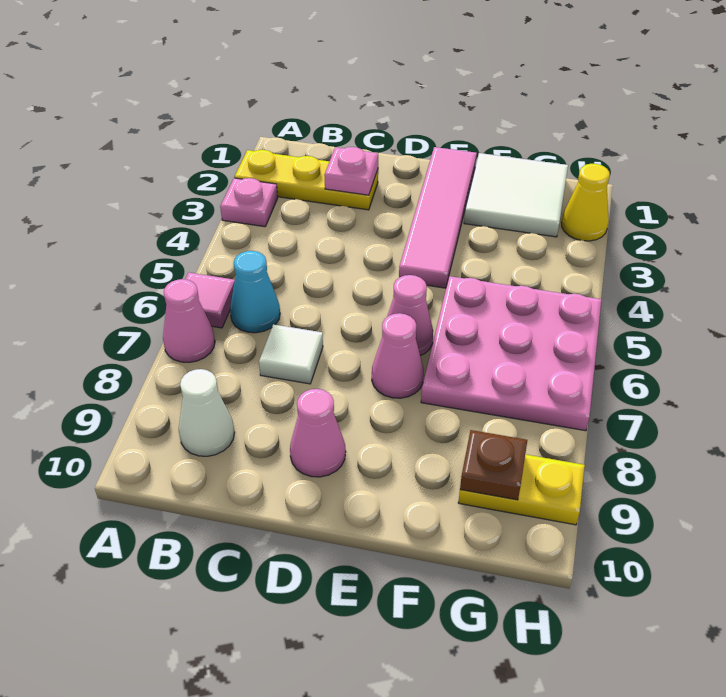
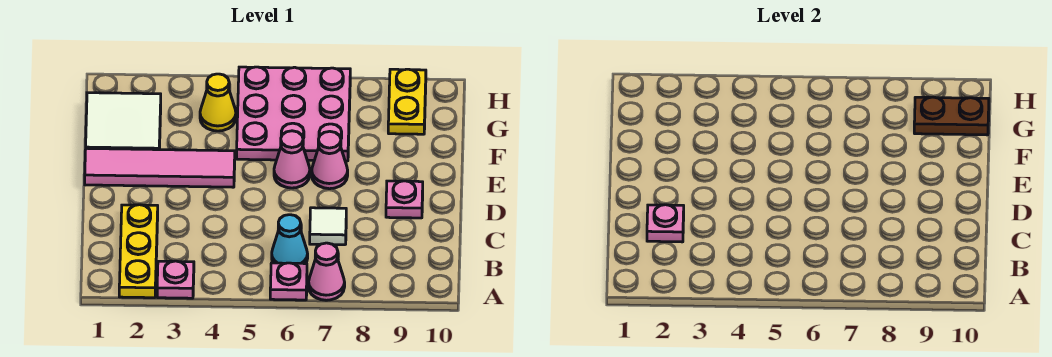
pink 1x1 tile [185,273,235,328] -> pink 1x1 plate [270,263,307,300]
white 1x1 cone [179,369,235,456] -> none
pink 1x1 cone [290,389,346,477] -> pink 1x1 plate [386,181,423,218]
brown 1x1 plate [460,430,527,500] -> brown 1x2 plate [914,97,989,135]
yellow 1x1 cone [561,164,610,241] -> yellow 1x1 cone moved to [200,74,236,131]

